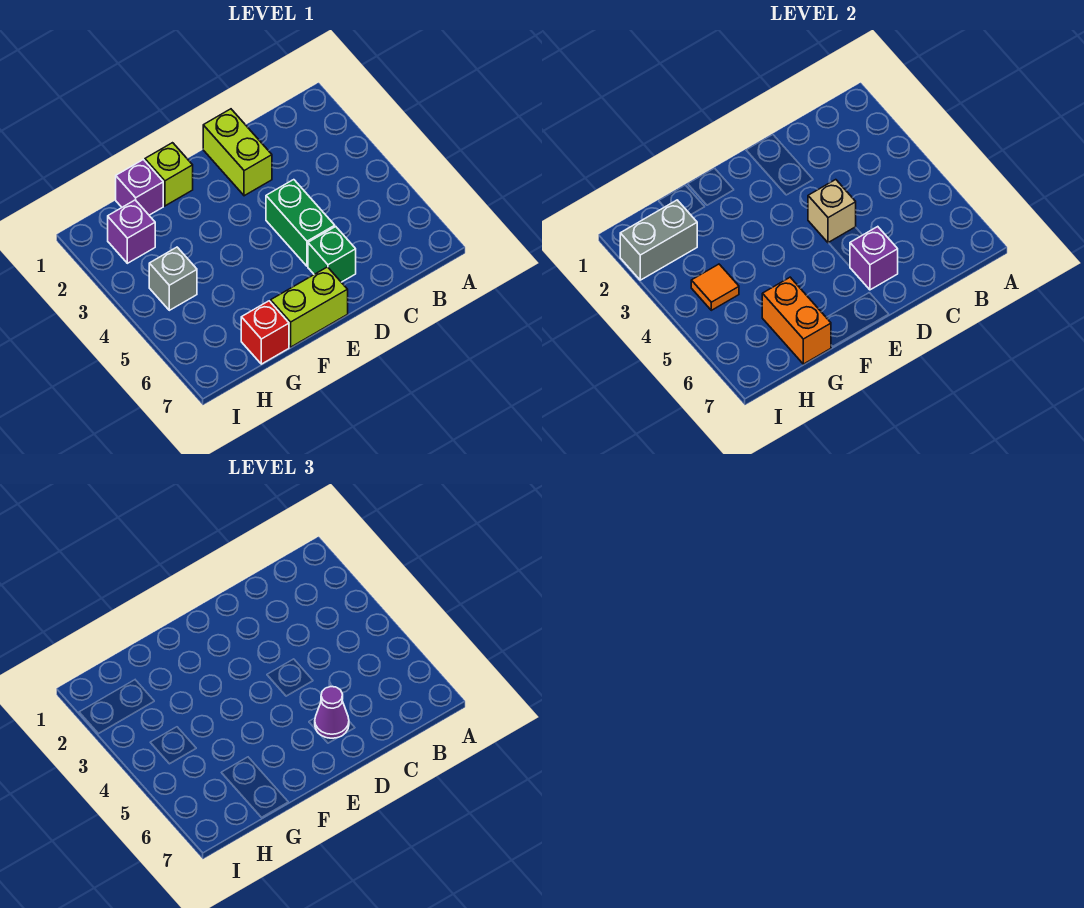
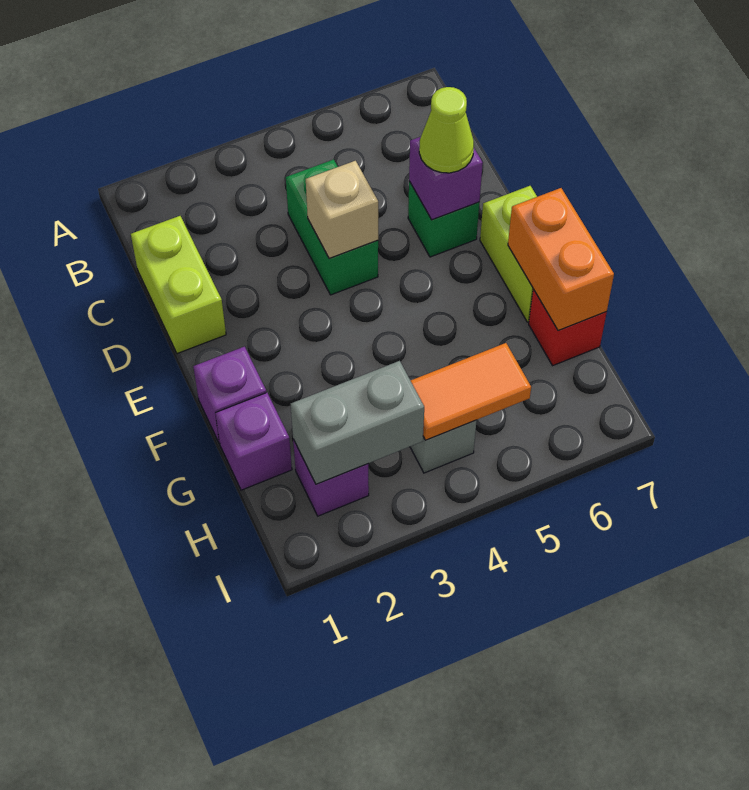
lime 1x2 brick [203,109,272,196] -> lime 1x2 brick turned to [131,216,226,354]
green 1x2 brick [266,180,335,266] -> green 1x2 brick turned to [286,159,378,295]
purple 1x1 cone [315,687,349,738] -> lime 1x1 cone [419,87,474,173]
lime 1x1 brick [145,143,193,206] -> purple 1x1 brick [193,347,266,443]
orange 1x2 brick [762,277,831,364] -> orange 1x2 brick turned to [508,188,614,331]
grey 1x2 brick [620,200,697,280] -> grey 1x2 brick turned to [291,361,424,484]
orange 1x1 tile [691,264,739,310] -> orange 1x2 tile [411,343,531,440]

